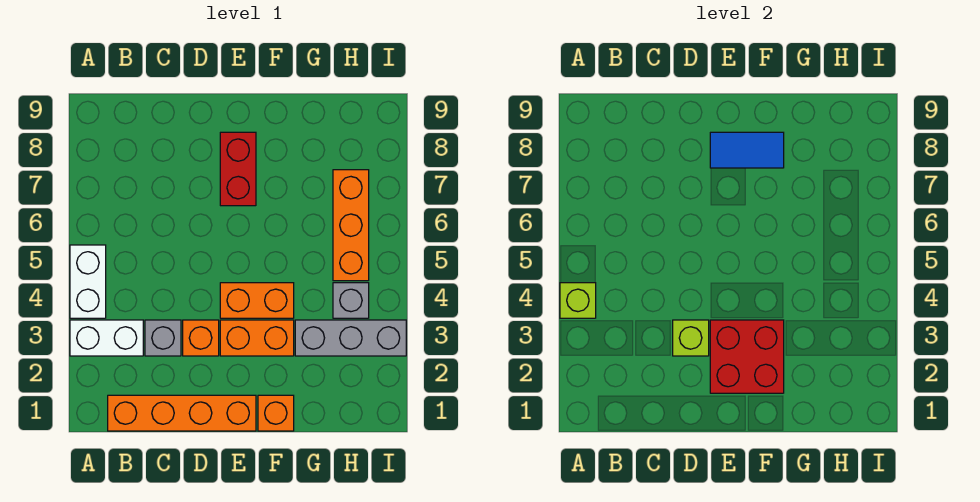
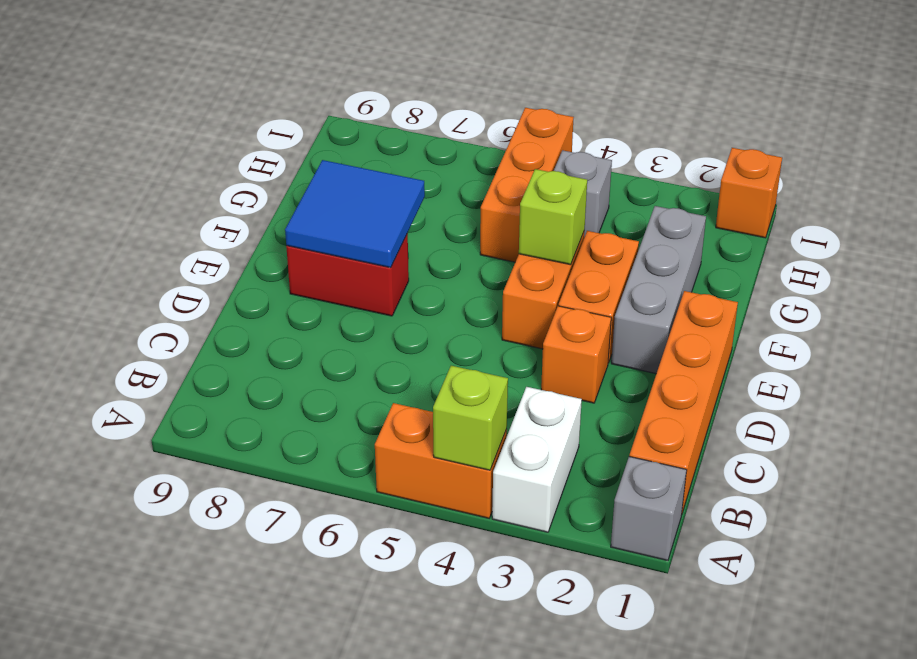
white 1x2 brick [70,245,106,318] -> orange 1x2 brick [375,403,507,518]
grey 1x1 brick [145,320,181,356] -> grey 1x1 brick moved to [611,457,687,561]
lime 1x1 brick [673,320,709,356] -> lime 1x1 brick moved to [519,169,587,265]
red 2x2 brick [710,320,784,393] -> none
blue 1x2 tile [710,132,784,168] -> blue 2x2 tile [285,160,425,268]
orange 1x1 brick [258,395,294,431] -> orange 1x1 brick moved to [716,148,782,238]
grey 1x3 brick [295,320,406,356] -> grey 1x3 brick moved to [611,206,706,374]
orange 1x3 brick [333,170,369,281] -> orange 1x3 brick turned to [480,108,574,262]

